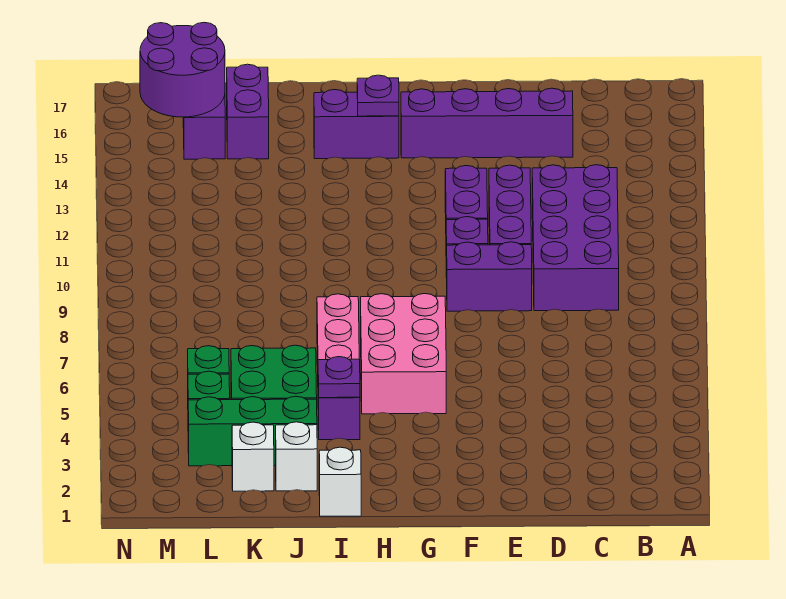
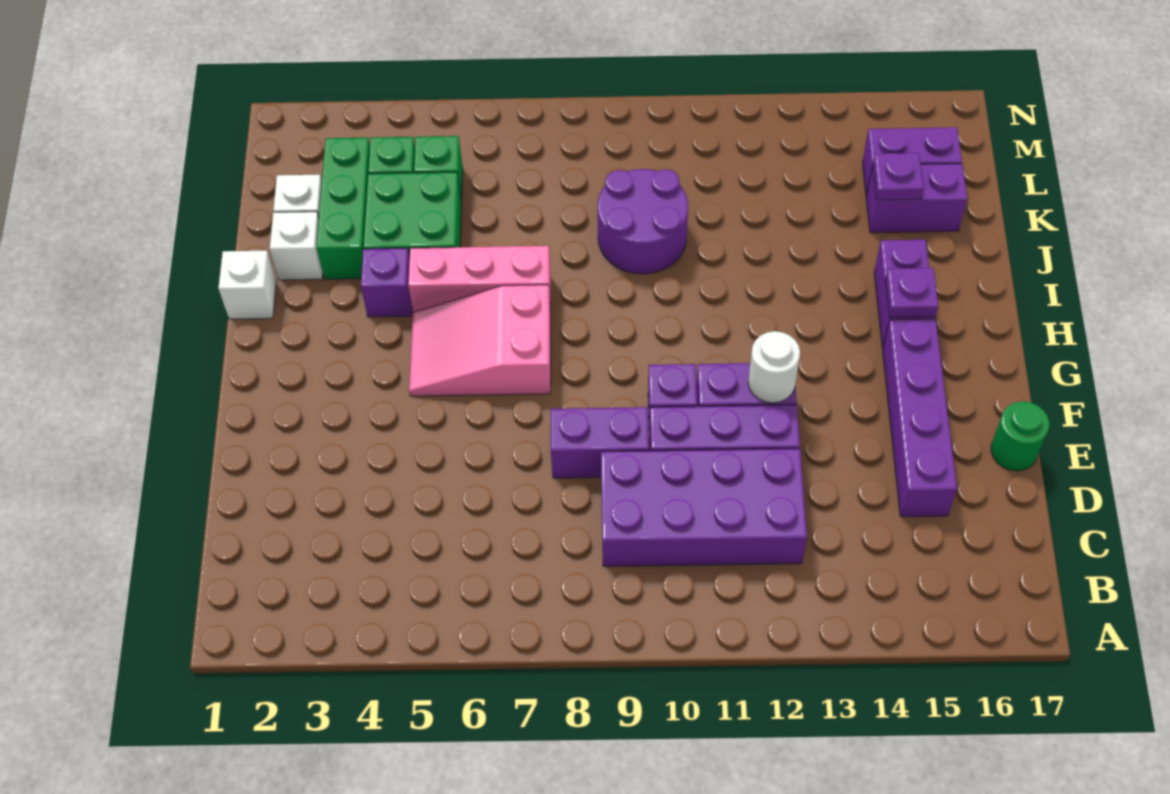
purple 1x2 brick [447,242,532,311] -> purple 1x2 brick turned to [551,407,649,478]
none -> green 1x1 round brick [991,401,1049,471]
none -> white 1x1 round brick [748,331,800,403]
pink 2x3 brick [361,294,446,414] -> pink 2x3 slope [409,285,551,396]
purple 1x1 plate [318,357,360,398] -> purple 1x1 plate moved to [873,153,923,200]
purple 2x2 round brick [140,23,225,117] -> purple 2x2 round brick moved to [598,169,688,274]

